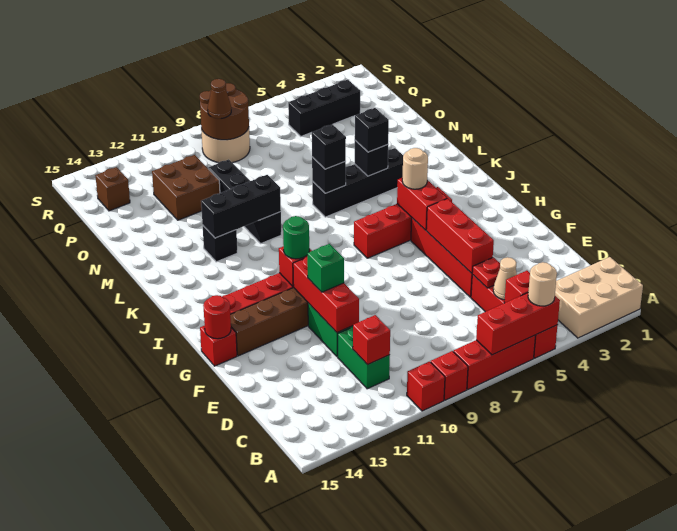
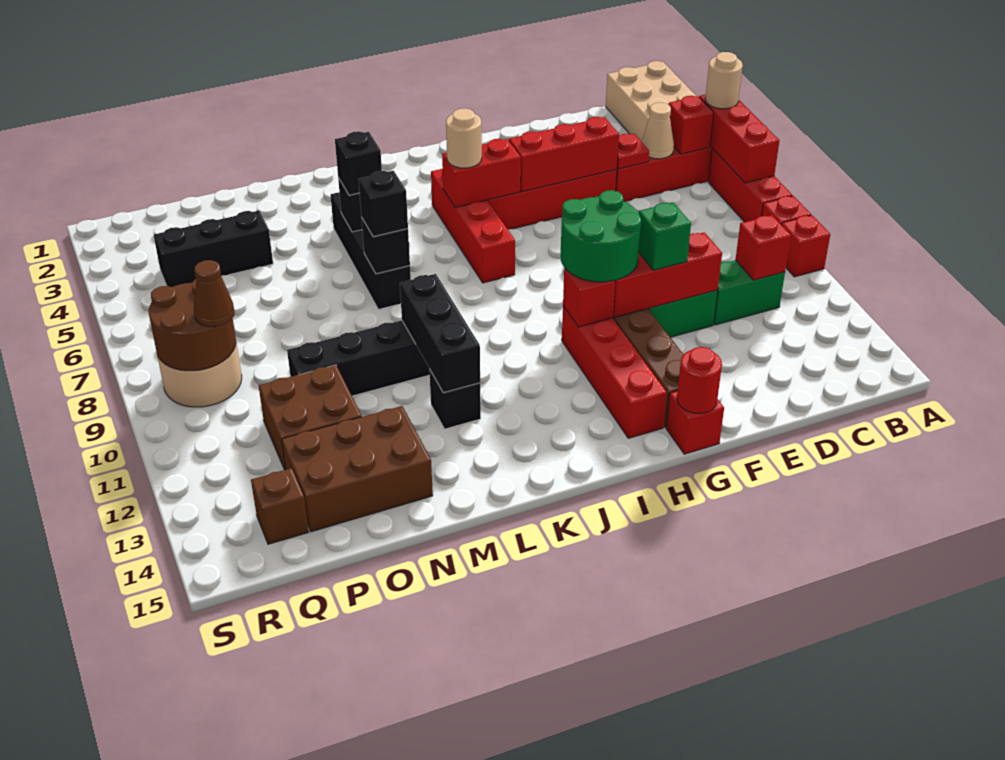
green 1x1 round brick [283,216,309,259] -> green 2x2 round brick [561,190,641,282]
none -> brown 2x3 brick [282,406,433,532]
black 1x3 brick [288,80,360,136] -> black 1x3 brick turned to [154,211,273,287]

